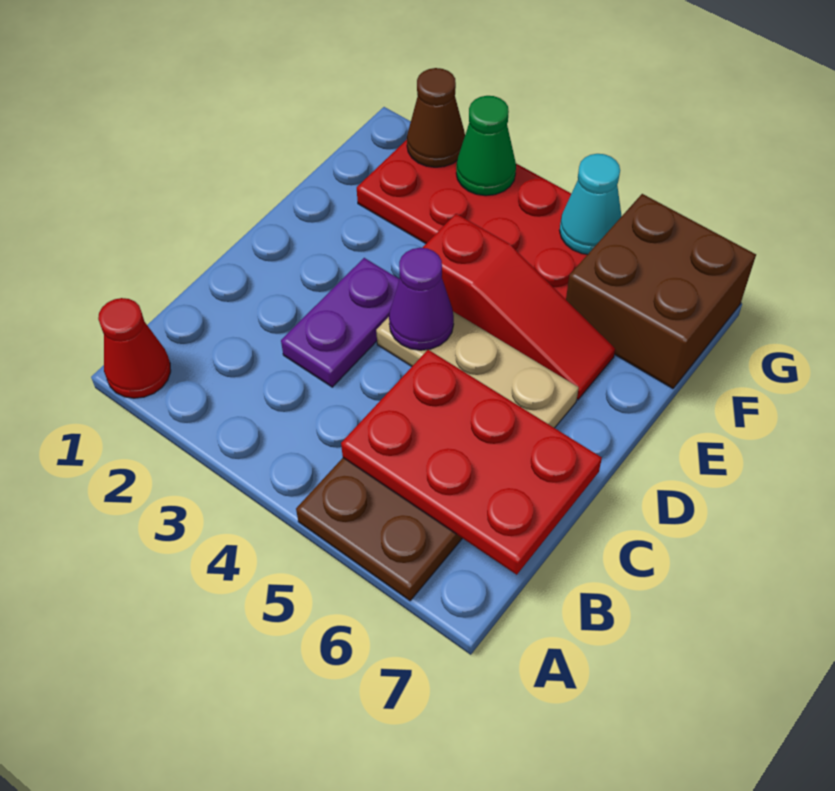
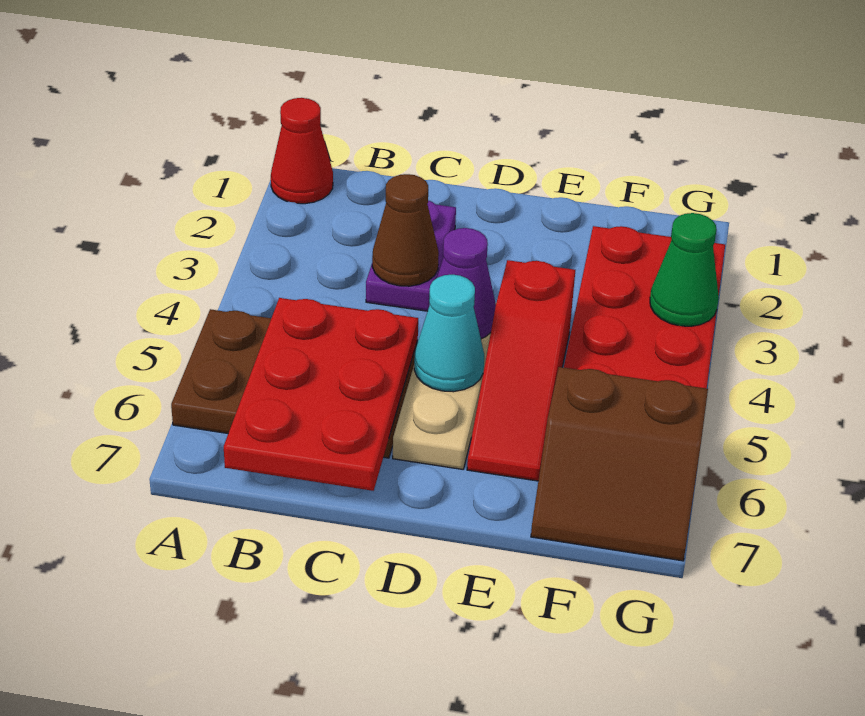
purple 1x2 plate [281,258,399,387] -> purple 1x2 plate turned to [366,200,456,311]
brown 2x2 brick [566,194,756,388] -> brown 2x2 slope [531,367,708,561]
brown 1x1 cone [407,68,465,167] -> brown 1x1 cone moved to [372,174,439,286]
cyan 1x1 cone [560,154,622,254] -> cyan 1x1 cone moved to [414,275,484,392]

